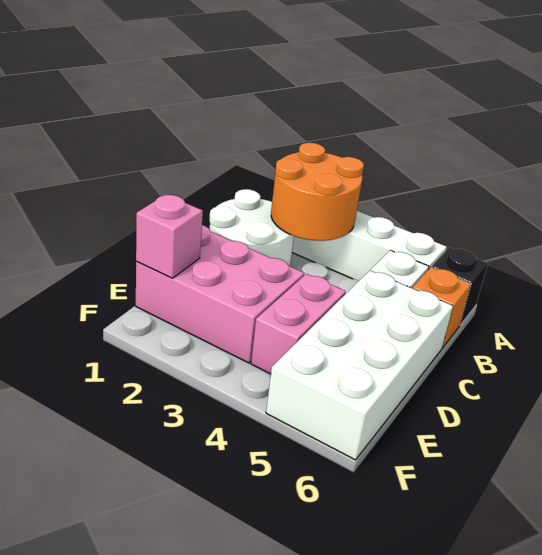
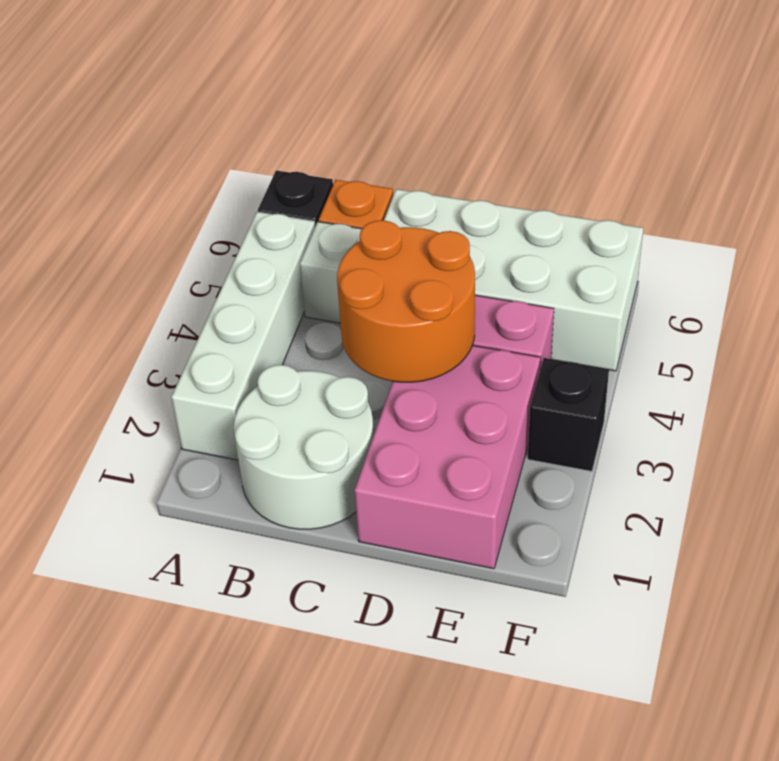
orange 2x2 round brick [271,143,364,241] -> orange 2x2 round brick moved to [337,220,475,382]
pink 1x1 brick [136,195,203,278] -> none
none -> black 1x1 brick [528,358,609,471]

